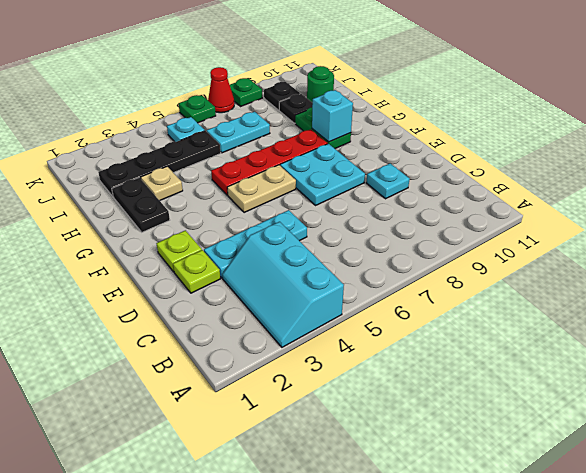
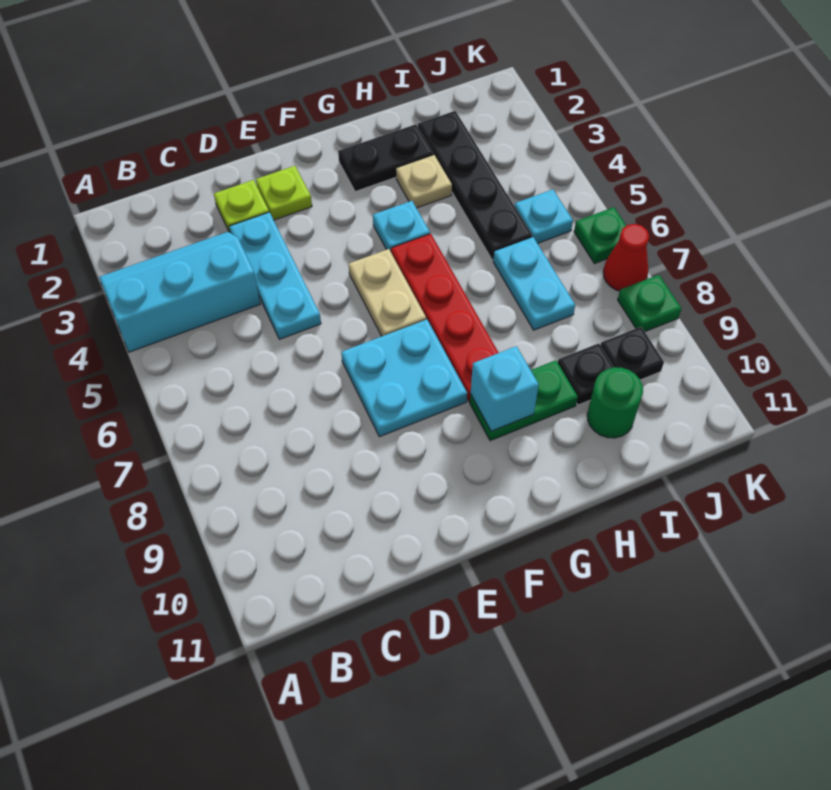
cyan 1x1 plate [366,164,410,199] -> cyan 1x1 plate moved to [373,201,430,252]

